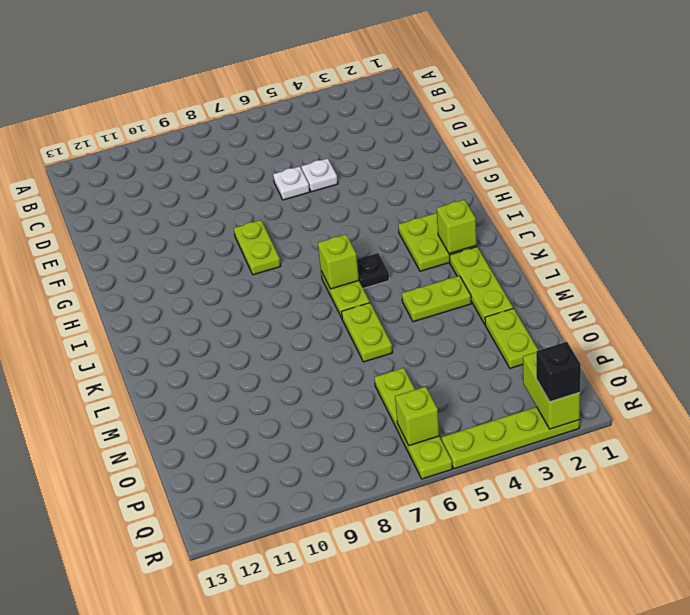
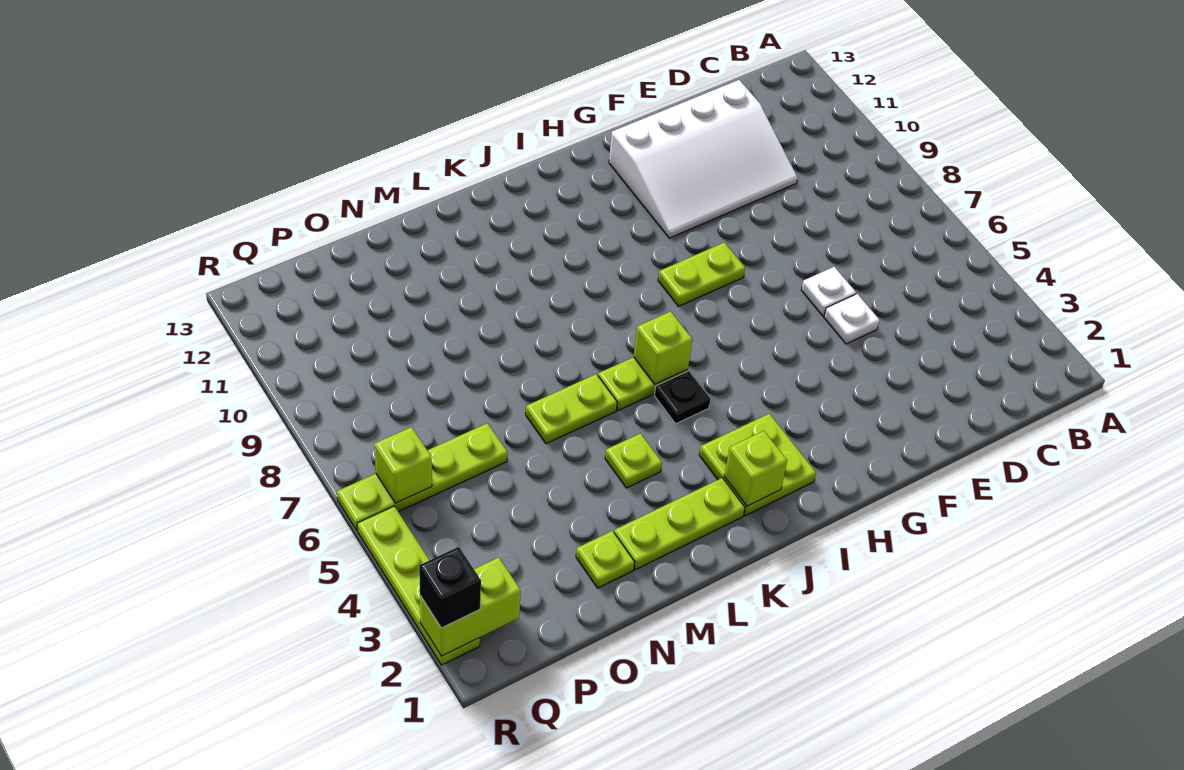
none -> white 3x4 slope [609,80,798,238]
lime 1x2 plate [402,276,471,322] -> lime 1x1 plate [605,433,662,488]
lime 1x2 plate [485,309,538,368] -> lime 1x1 plate [576,531,635,588]

